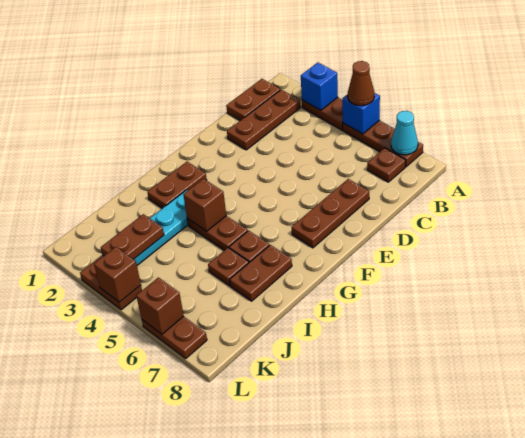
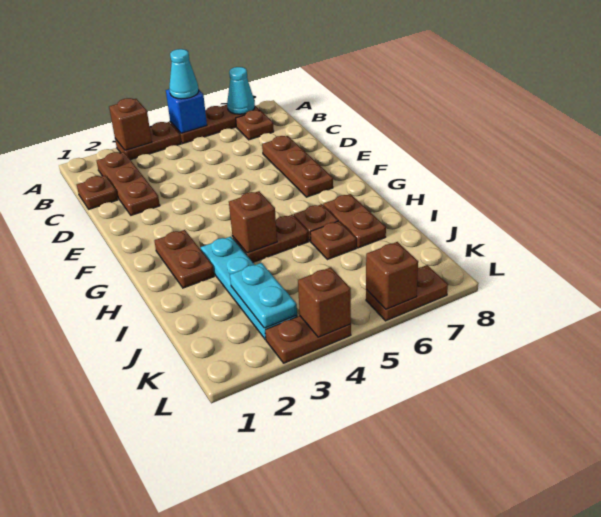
blue 1x1 brick [301,62,338,110] -> brown 1x1 brick [109,98,152,150]
brown 1x1 cone [348,61,374,106] -> cyan 1x1 cone [169,49,199,99]
brown 1x2 plate [226,79,280,121] -> brown 1x1 plate [77,176,118,209]
brown 1x2 plate [101,214,164,259] -> cyan 1x2 plate [230,263,297,328]

